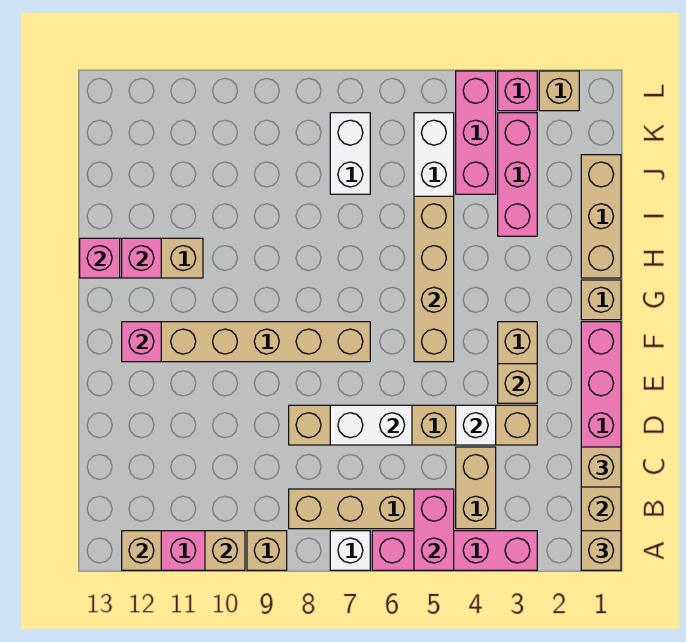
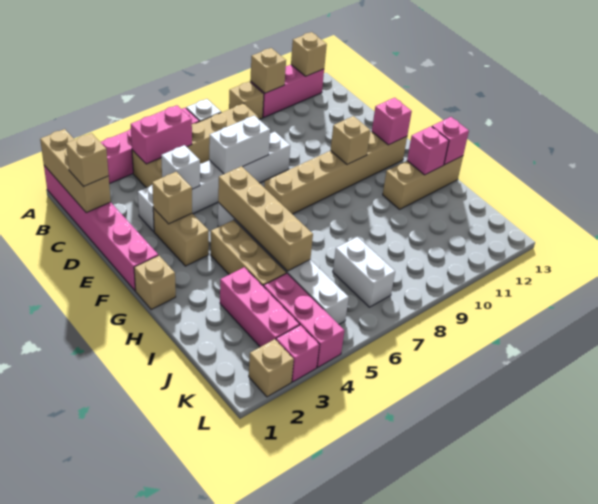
tan 1x1 brick [581,531,621,570] -> tan 1x1 brick moved to [331,116,370,164]
pink 1x2 brick [414,489,454,570] -> pink 1x2 brick turned to [131,105,192,164]
tan 1x6 brick [289,405,537,445] -> white 1x6 brick [138,132,290,232]
tan 1x3 brick [581,155,621,278] -> tan 1x3 brick moved to [211,220,286,287]

